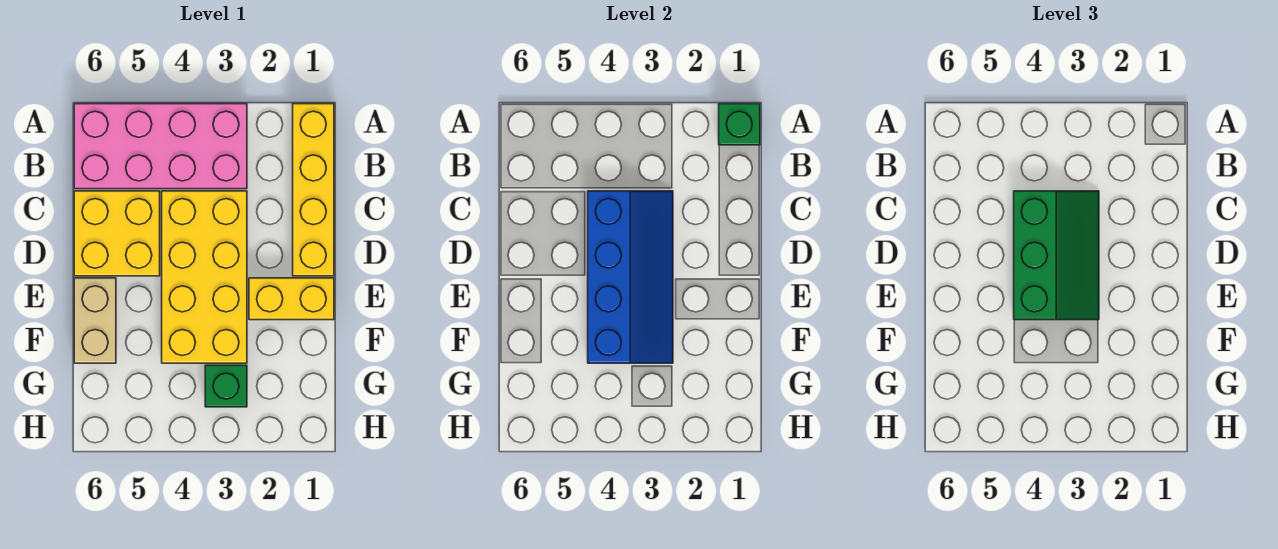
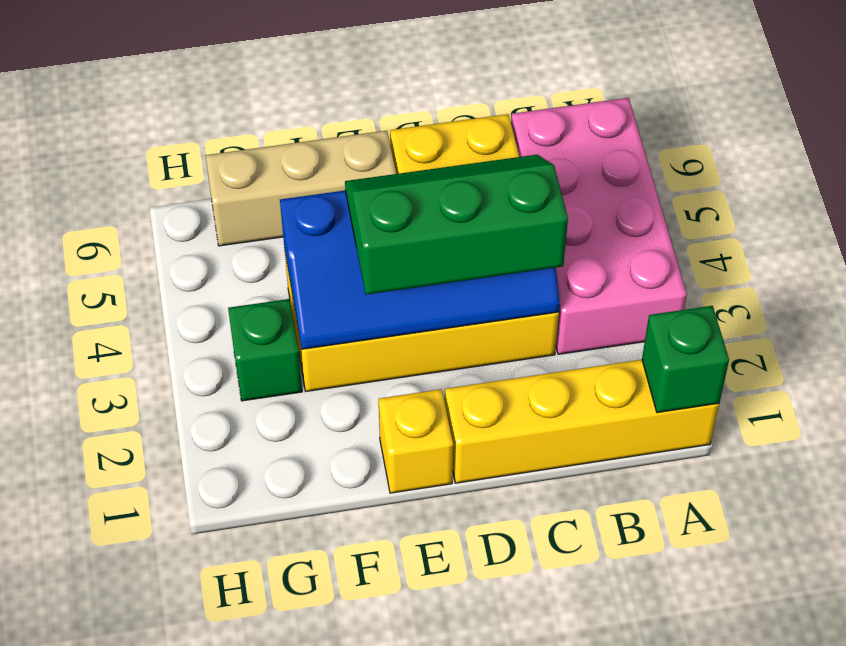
green 2x3 slope [1014,191,1099,320] -> green 2x3 slope turned to [345,155,568,295]
yellow 1x2 brick [249,278,334,320] -> yellow 1x1 brick [379,389,453,493]
tan 1x2 brick [74,278,116,363] -> tan 1x3 brick [206,131,396,246]

